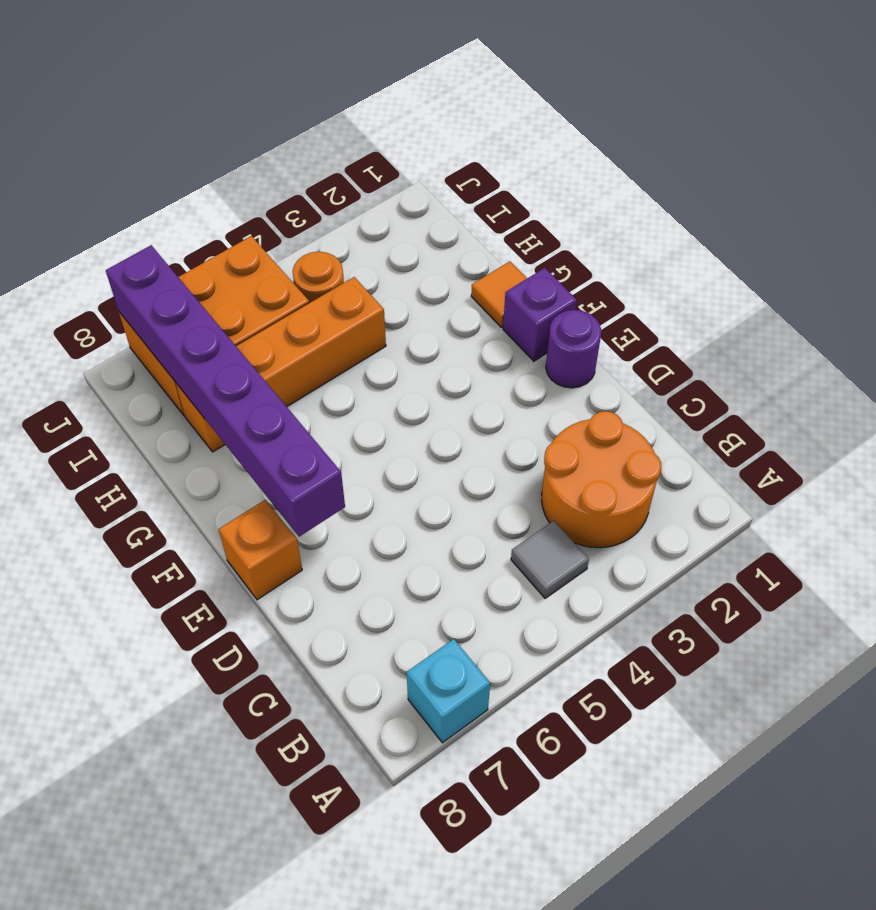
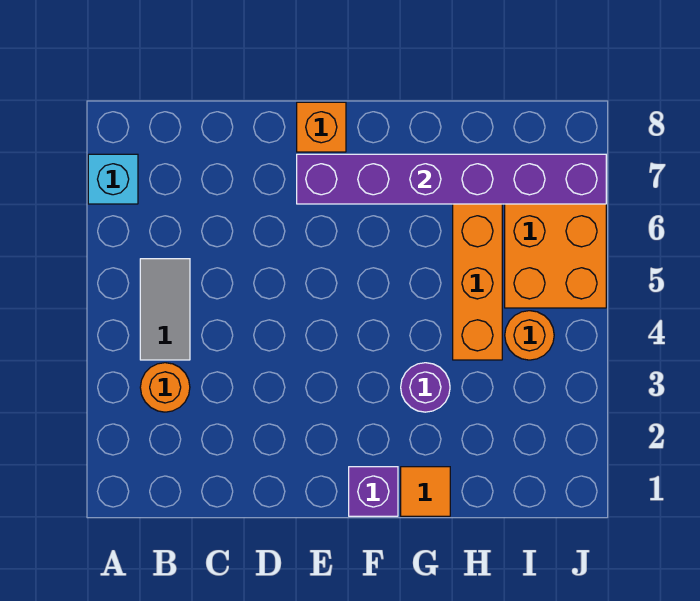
orange 2x2 round brick [542,411,661,548] -> orange 1x1 round brick [140,363,190,412]
grey 1x1 tile [511,521,589,598] -> grey 1x2 tile [140,259,190,360]
purple 1x1 round brick [546,310,601,388] -> purple 1x1 round brick moved to [401,363,450,412]

